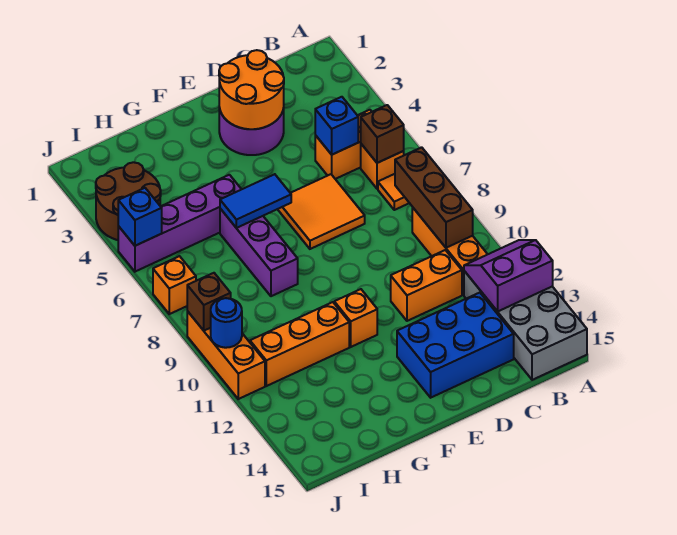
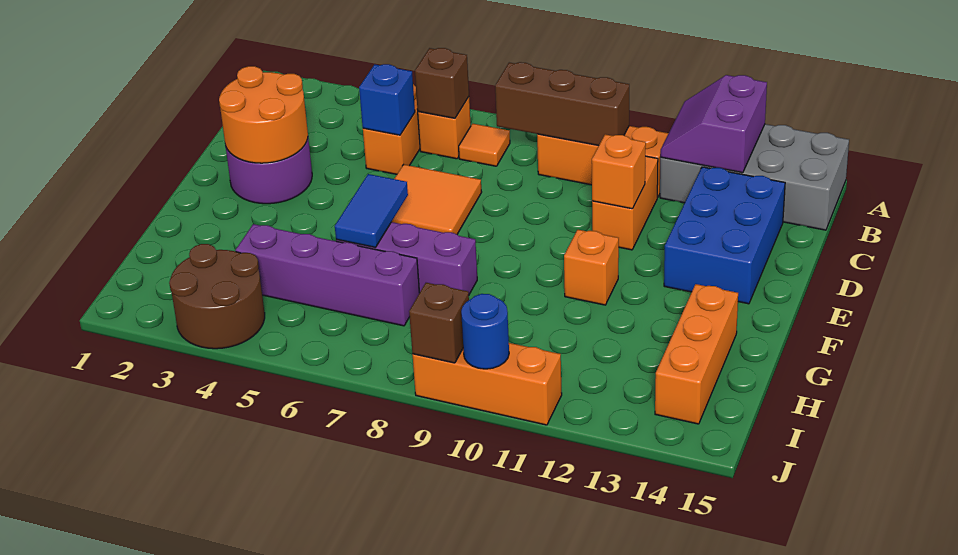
purple 1x4 brick [118,175,241,272] -> purple 1x4 brick turned to [235,224,419,326]
orange 1x3 brick [250,302,349,386] -> orange 1x3 brick moved to [655,284,738,424]
blue 1x1 brick [118,188,162,246] -> none
orange 1x1 brick [153,256,196,314] -> orange 1x1 brick moved to [592,134,646,209]

